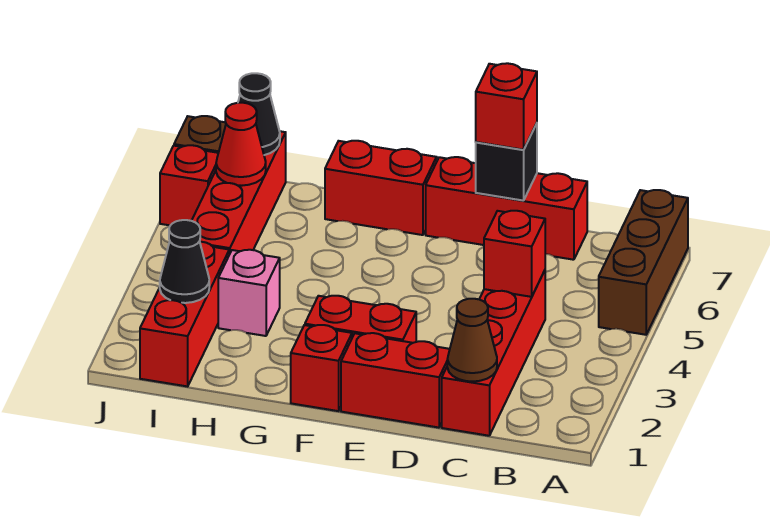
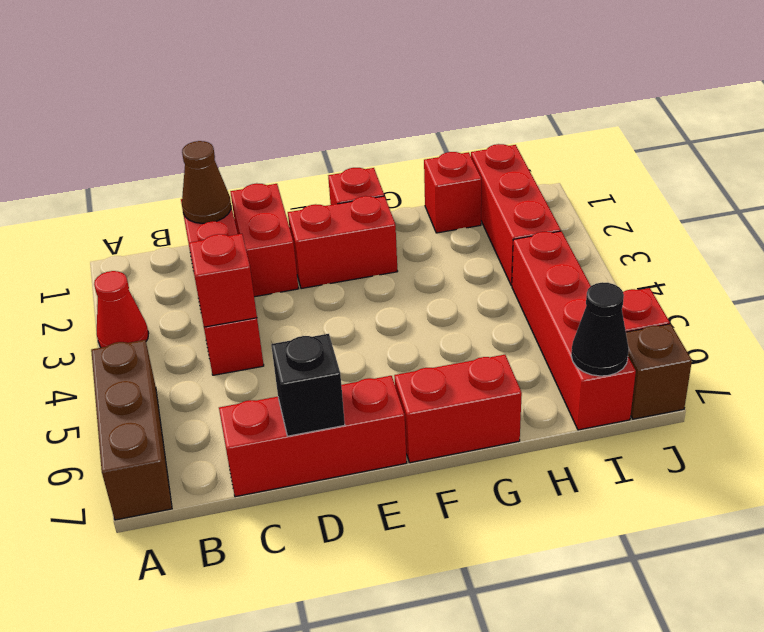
red 1x2 brick [341,333,450,428] -> red 1x2 brick turned to [230,183,299,297]
red 1x1 brick [476,63,537,150] -> red 1x1 brick moved to [424,152,481,233]
pink 1x1 brick [218,250,280,336] -> none
black 1x1 cone [160,220,209,303] -> none
red 1x1 cone [216,103,266,186] -> red 1x1 cone moved to [94,271,149,348]

